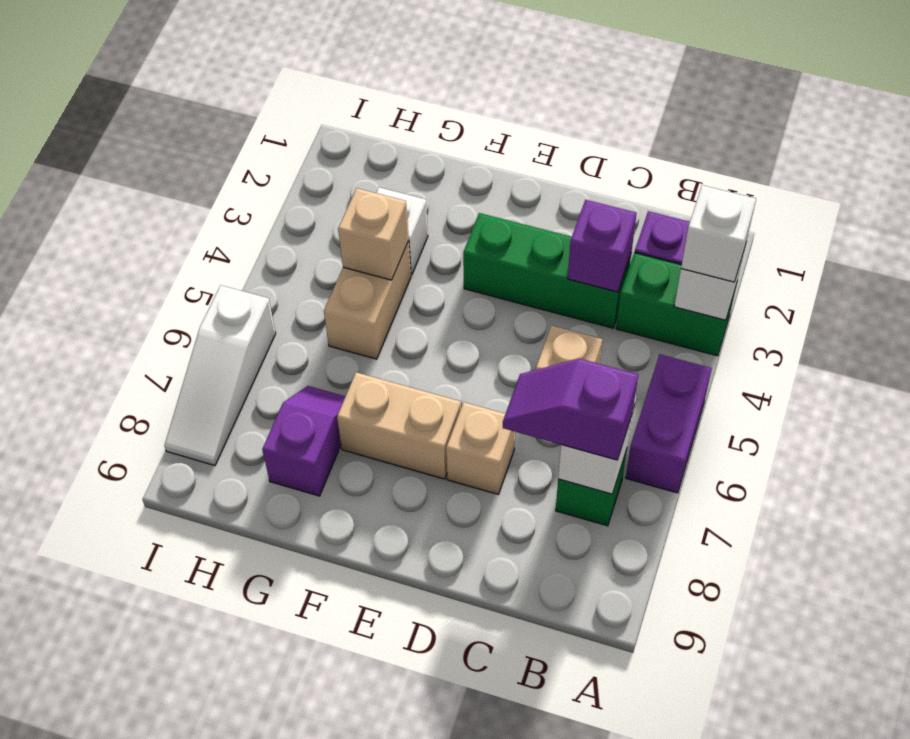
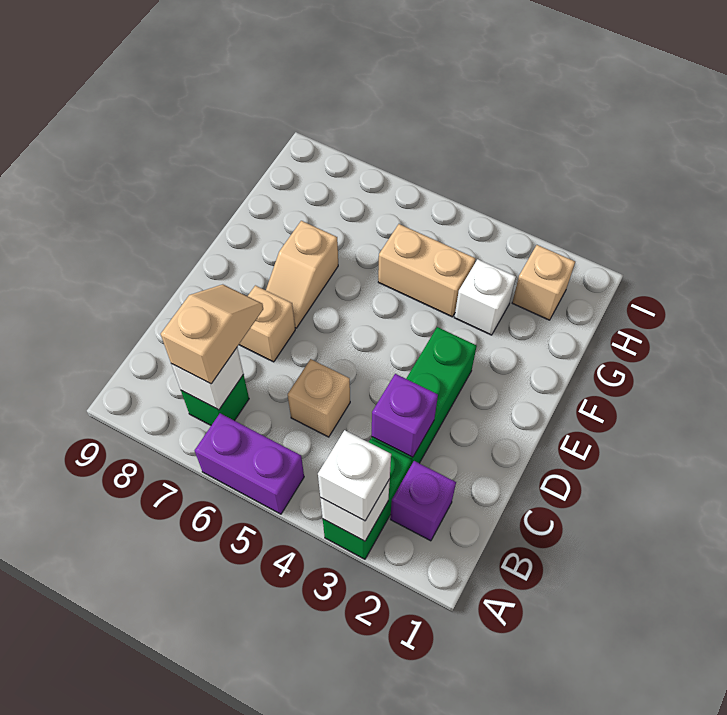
purple 1x2 slope [503,359,638,460] -> tan 1x2 slope [161,284,263,384]
tan 1x2 brick [337,372,461,479] -> tan 1x2 slope [266,221,338,328]
tan 1x1 brick [338,188,409,280] -> tan 1x1 brick moved to [512,245,575,320]
purple 1x2 slope [262,386,345,496] -> none
white 1x3 slope [164,285,276,465] -> none

